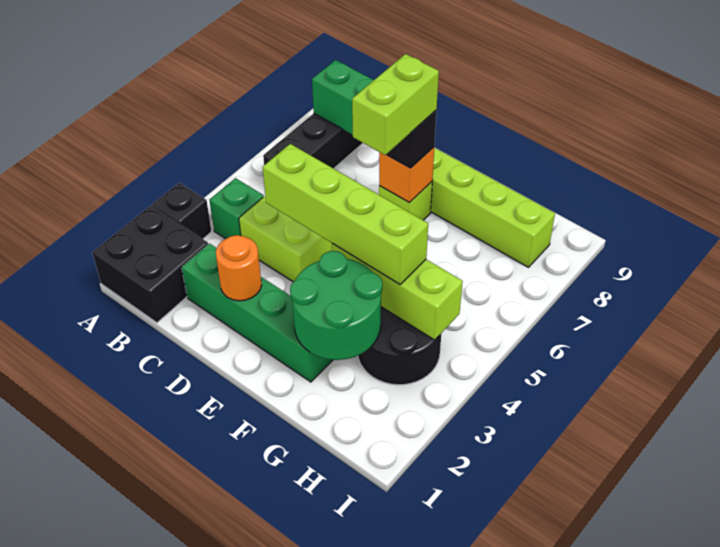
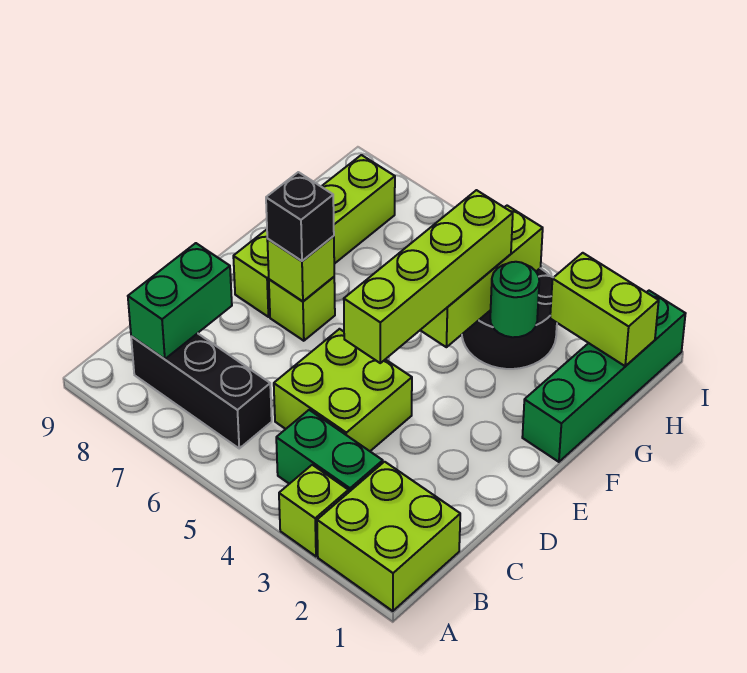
black 2x2 brick [92,206,208,323] -> lime 2x2 brick [317,462,460,611]
black 1x1 brick [152,183,212,239] -> lime 1x1 brick [279,465,348,556]
green 1x1 brick [209,178,264,239] -> green 1x2 brick [276,410,383,493]
green 1x4 brick [182,244,333,382] -> green 1x4 brick moved to [522,291,686,462]
orange 1x1 round brick [216,235,262,301] -> none
lime 1x2 brick [352,54,439,155] -> lime 1x2 brick moved to [550,253,659,366]
orange 1x1 brick [379,147,434,202] -> lime 1x1 brick [267,236,334,301]
green 2x2 round brick [290,251,382,360] -> green 1x1 round brick [490,262,539,337]

